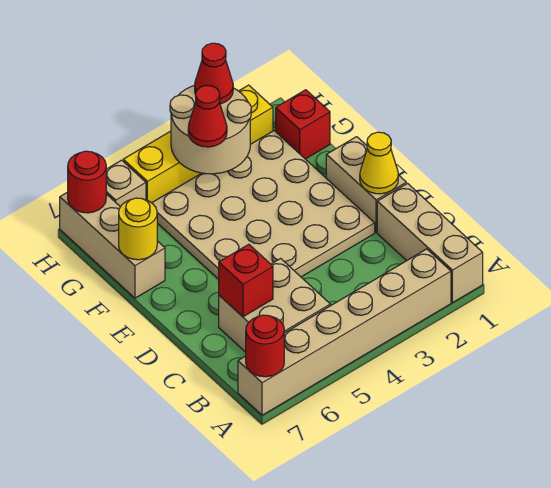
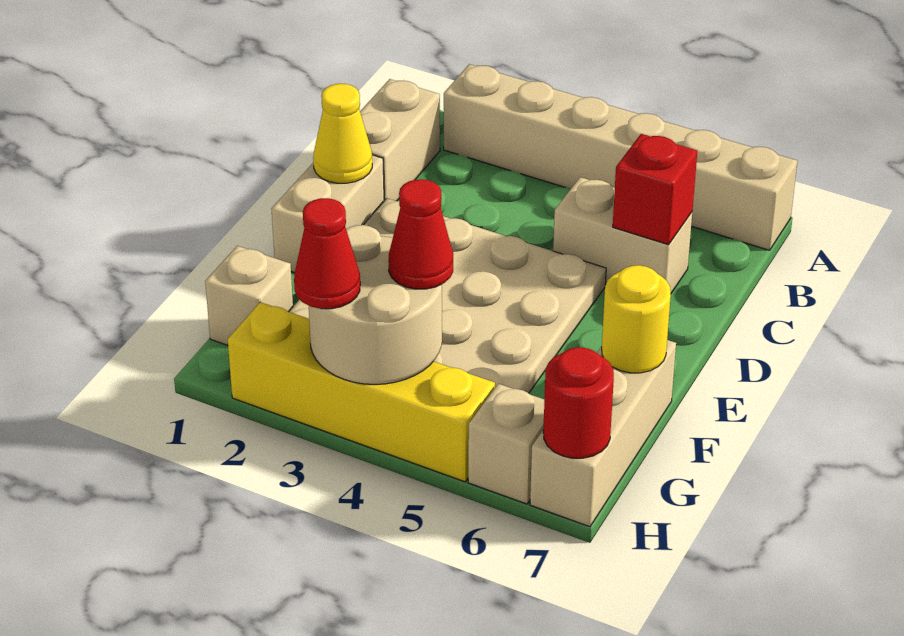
tan 1x3 brick [377,184,483,303] -> tan 1x2 brick [360,79,440,201]
red 1x1 round brick [246,315,284,377] -> none
tan 2x2 brick [219,259,330,352] -> tan 1x2 brick [553,177,692,293]
red 1x1 brick [276,90,330,159] -> tan 1x1 brick [205,246,293,345]

